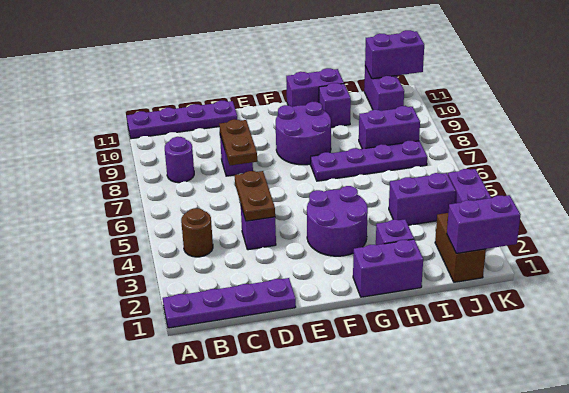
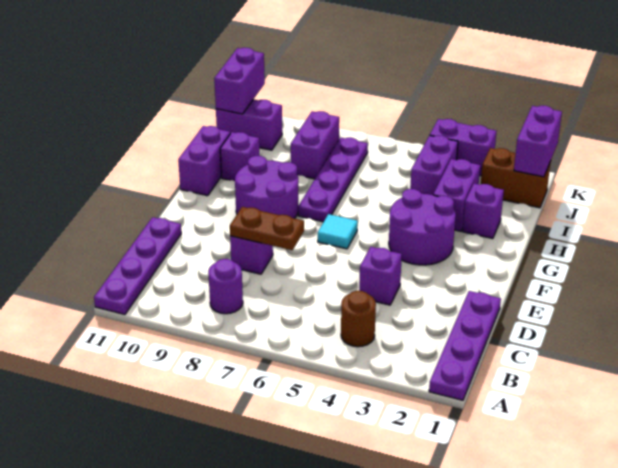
brown 1x2 plate [235,171,275,221] -> none
none -> cyan 1x1 tile [318,214,358,249]
purple 1x2 brick [353,239,423,297] -> purple 1x2 brick moved to [433,159,480,231]

